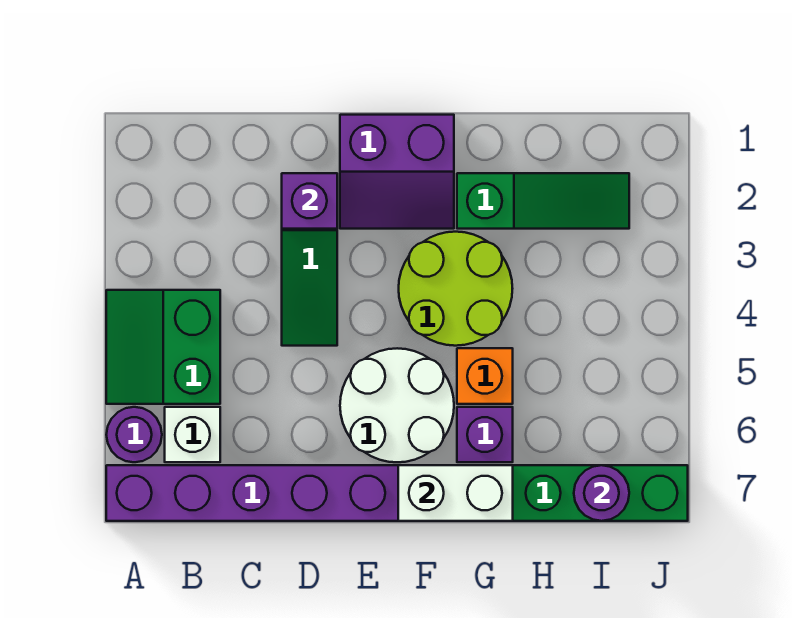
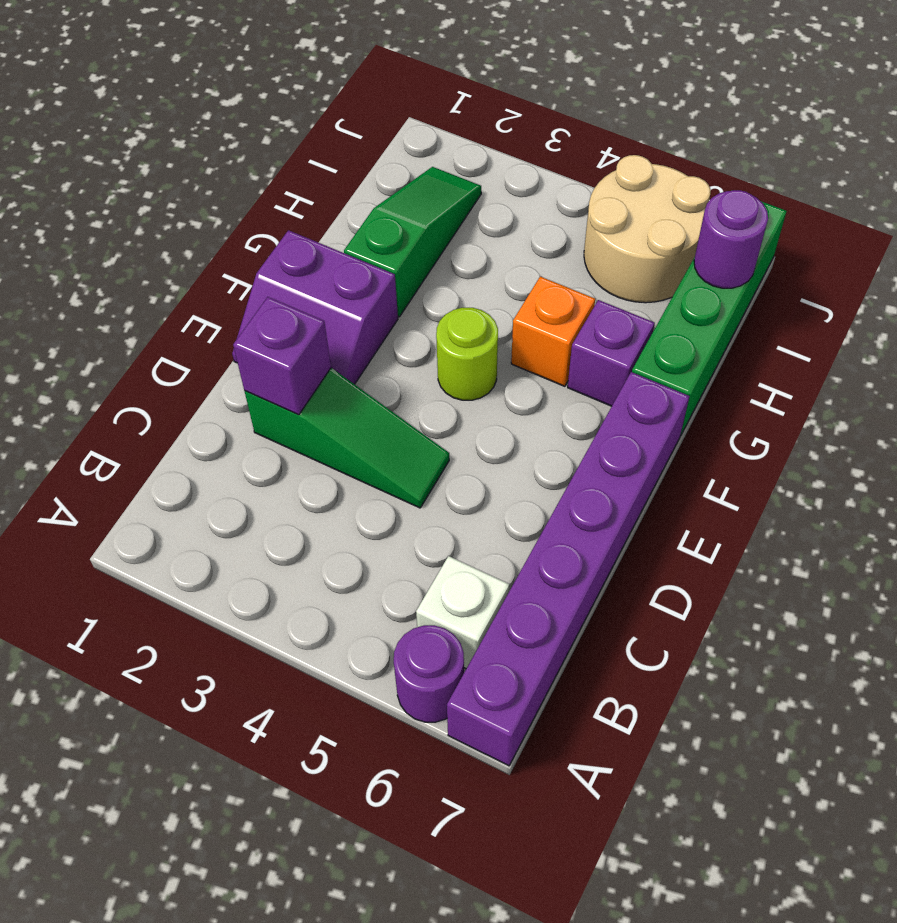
green 2x2 slope [106,290,220,404] -> none
purple 2x2 slope [340,115,454,229] -> purple 2x2 slope turned to [232,230,398,384]
white 2x2 round brick [340,348,454,462] -> none
lime 2x2 round brick [399,232,513,346] -> lime 1x1 round brick [436,308,498,400]
white 1x2 brick [398,465,513,521] -> none
none -> tan 2x2 round brick [584,155,711,303]

